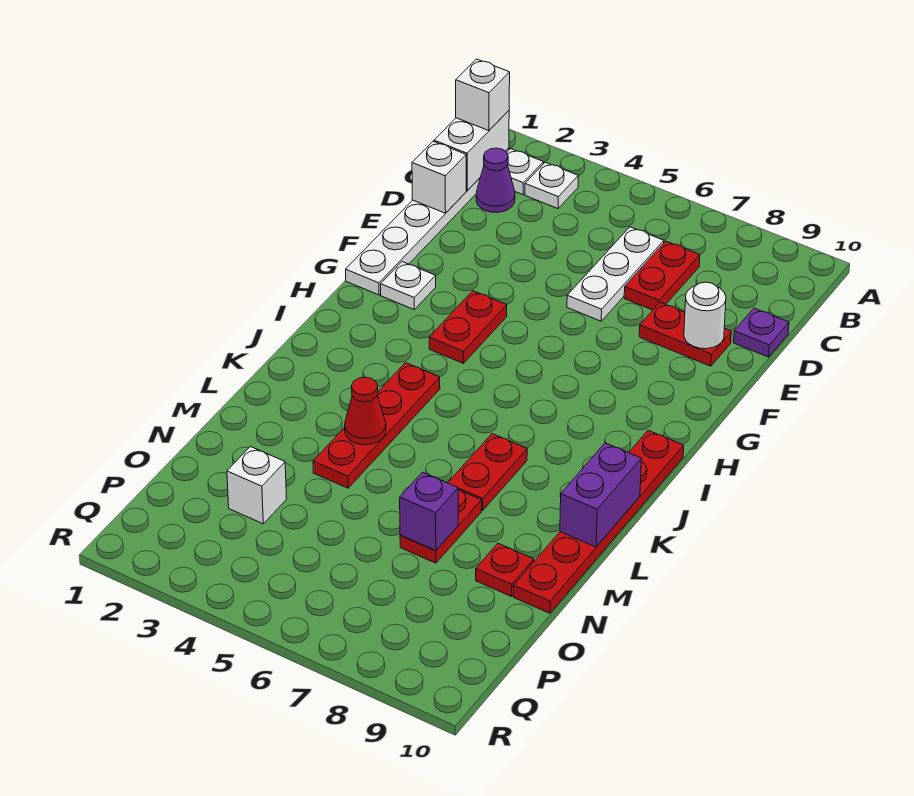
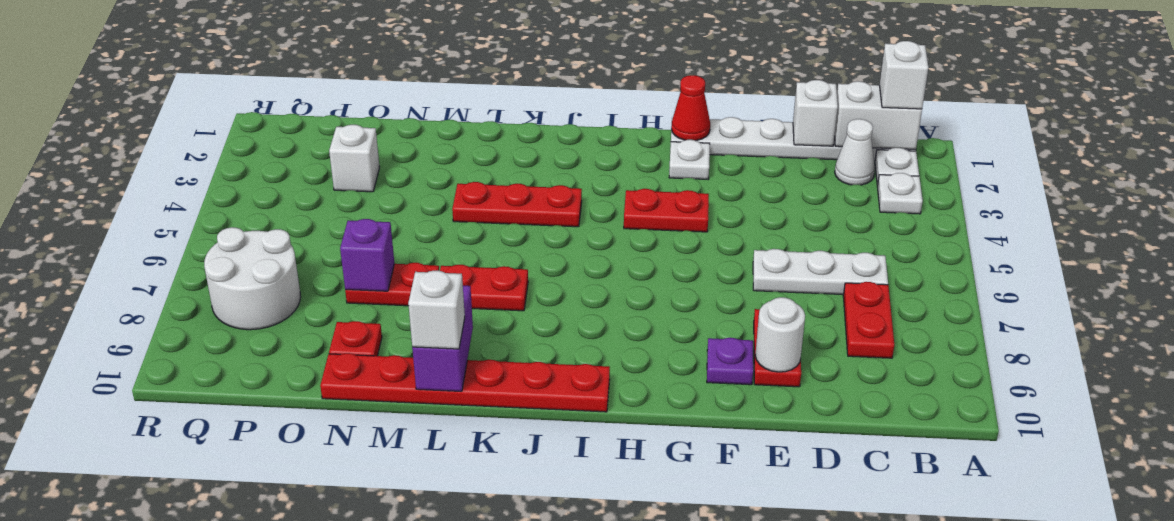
purple 1x1 cone [476,148,515,213] -> white 1x1 cone [835,119,875,185]
red 1x2 plate [624,241,700,310] -> red 1x2 plate turned to [843,282,894,358]
purple 1x1 plate [734,308,789,357] -> purple 1x1 plate moved to [707,338,753,385]
red 1x4 plate [313,363,440,488] -> red 1x3 plate [452,182,582,227]
purple 1x2 brick [560,443,641,547] -> purple 1x2 brick turned to [412,286,473,391]
red 1x1 cone [345,377,386,445] -> red 1x1 cone moved to [671,75,710,141]
none -> white 1x1 brick [408,271,465,349]
none -> white 2x2 round brick [204,227,301,330]

